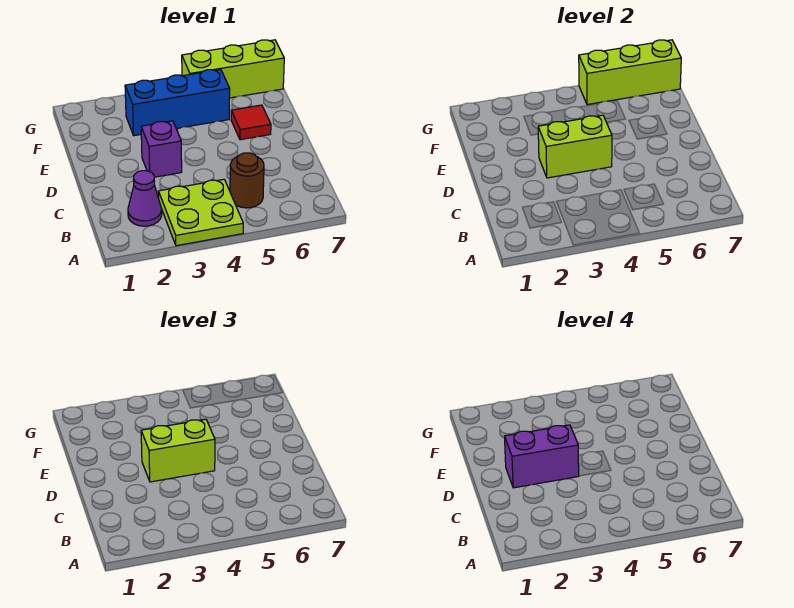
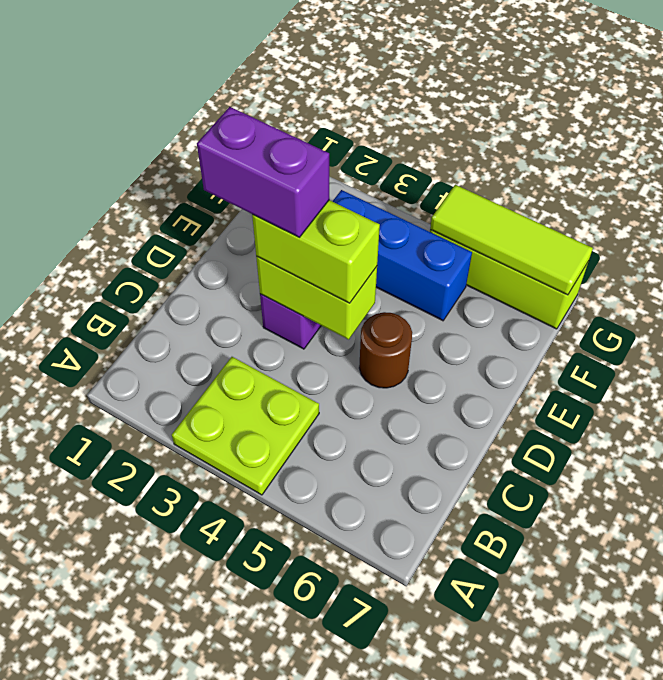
purple 1x1 cone [128,171,162,226] -> none
brown 1x1 round brick [230,153,264,208] -> brown 1x1 round brick moved to [359,312,412,388]
red 1x1 tile [231,105,271,140] -> none
lime 1x3 brick [579,40,681,105] -> lime 1x3 tile [430,185,593,295]

